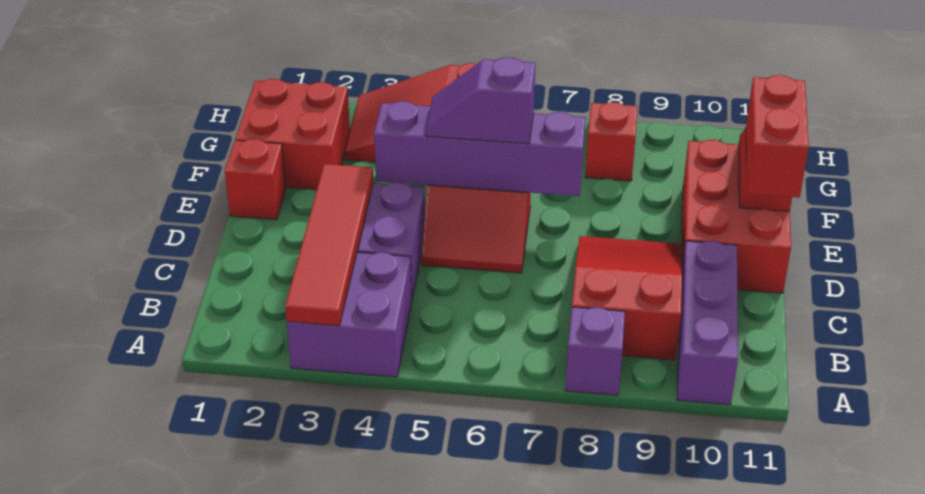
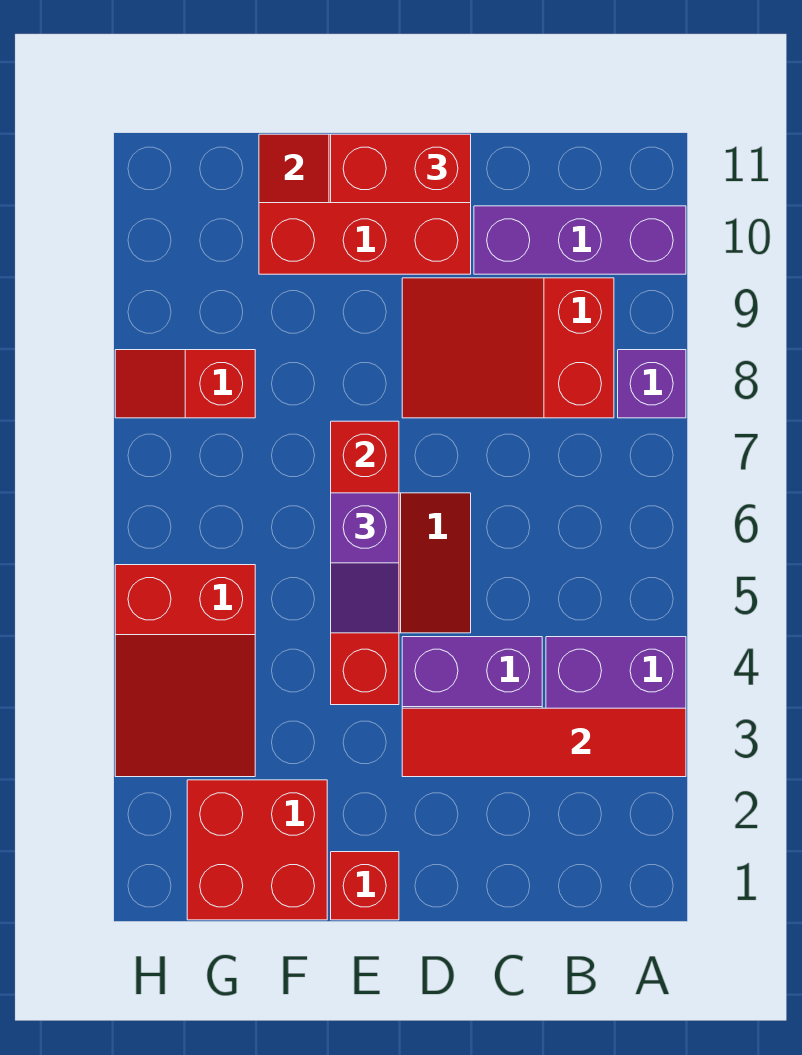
purple 1x4 brick [374,101,586,196] -> red 1x4 brick [331,421,399,705]

